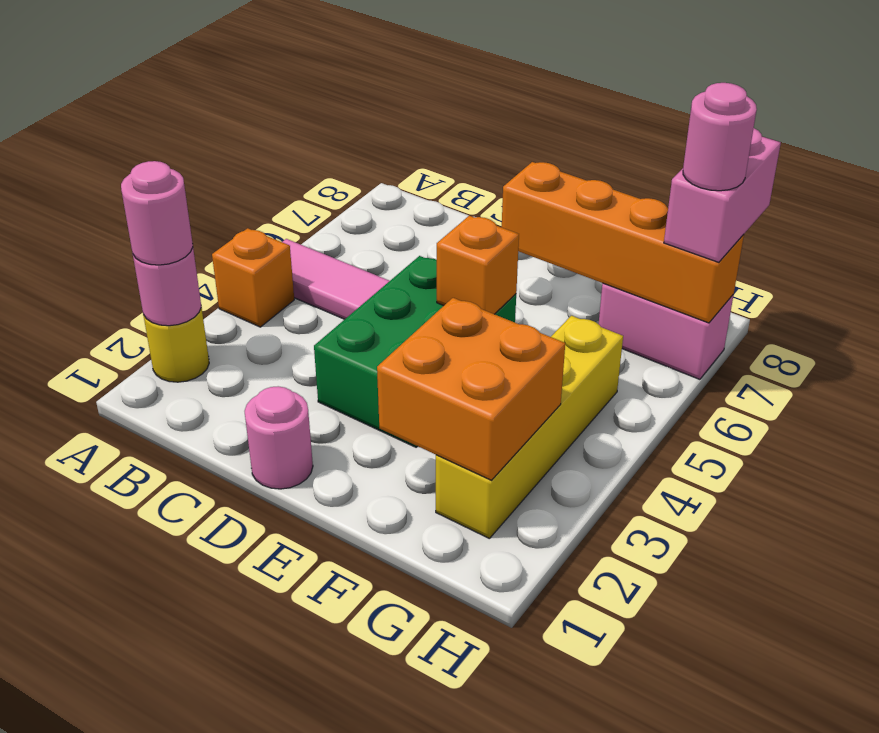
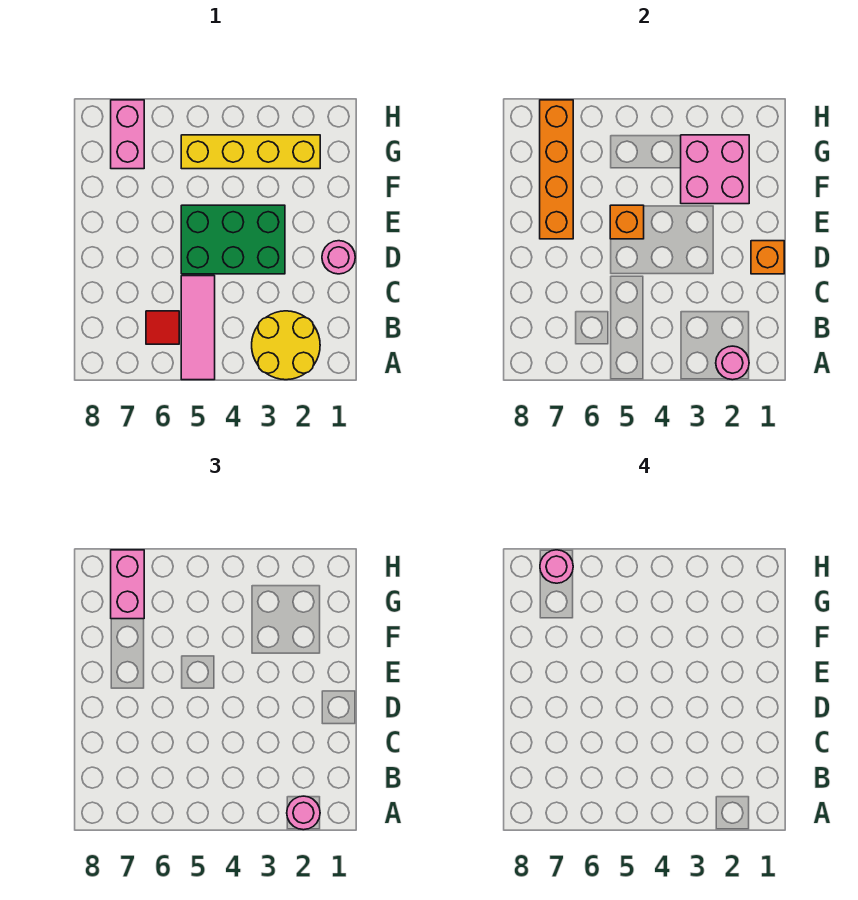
yellow 1x1 round brick [143,307,209,382] -> yellow 2x2 round brick [252,311,320,380]
orange 1x1 brick [212,228,294,327] -> orange 1x1 brick moved to [751,241,784,274]
none -> red 1x1 tile [146,311,179,344]
orange 2x2 brick [377,298,565,480] -> pink 2x2 brick [681,135,749,204]
pink 1x2 brick [664,128,781,262] -> pink 1x2 brick turned to [111,550,144,619]

